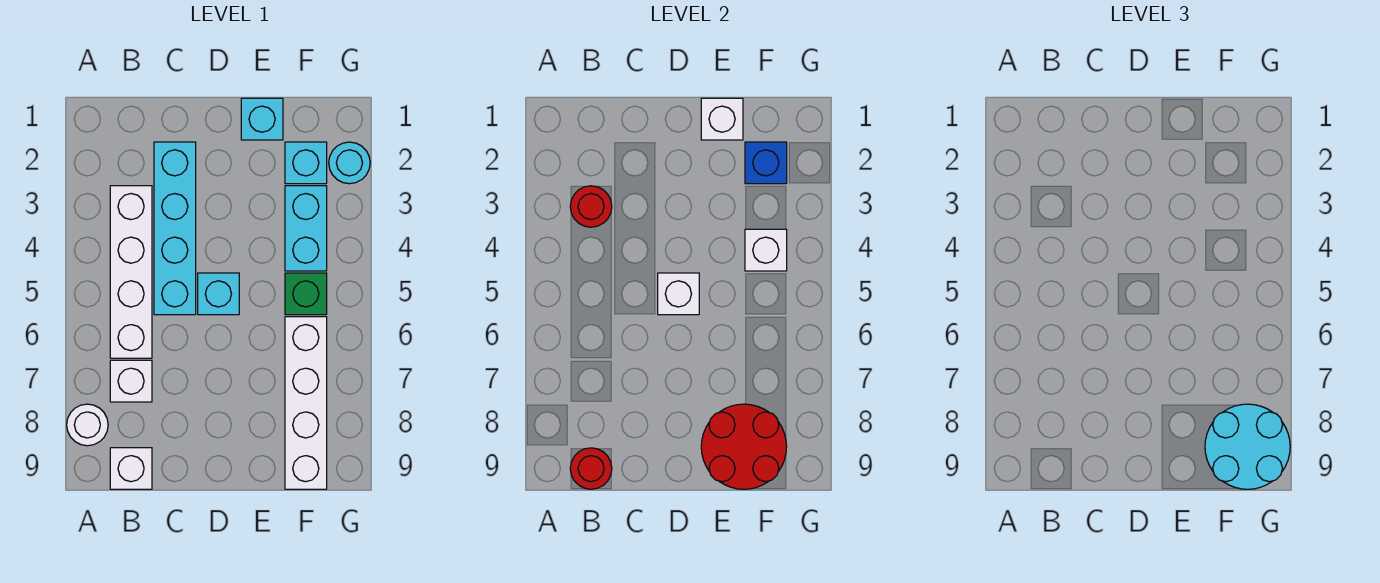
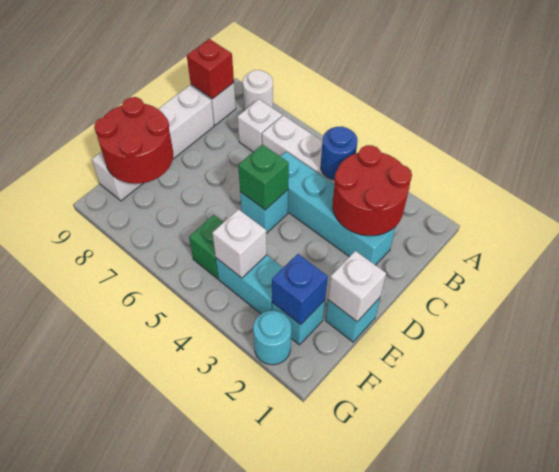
red 1x1 round brick [570,186,612,227] -> red 2x2 round brick [333,145,412,236]
none -> blue 1x1 round brick [321,126,358,180]
red 1x1 round brick [570,448,612,489] -> red 1x1 brick [187,39,234,99]
white 1x1 brick [658,273,699,315] -> green 1x1 brick [238,144,289,210]
white 1x4 brick [285,317,327,489] -> white 1x4 brick turned to [92,85,214,201]
cyan 2x2 round brick [1205,404,1290,489] -> none

